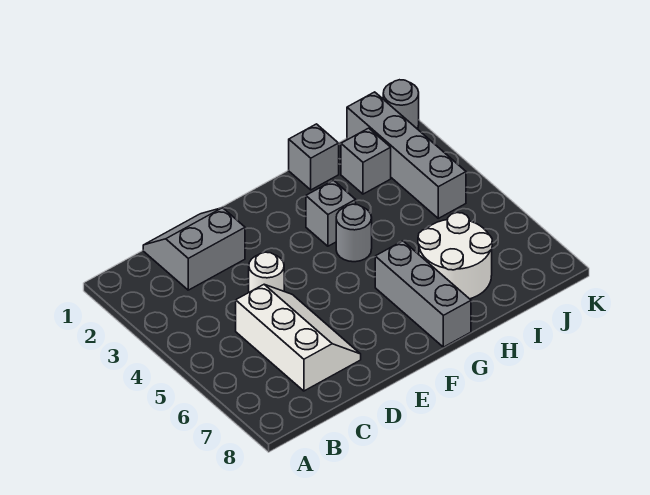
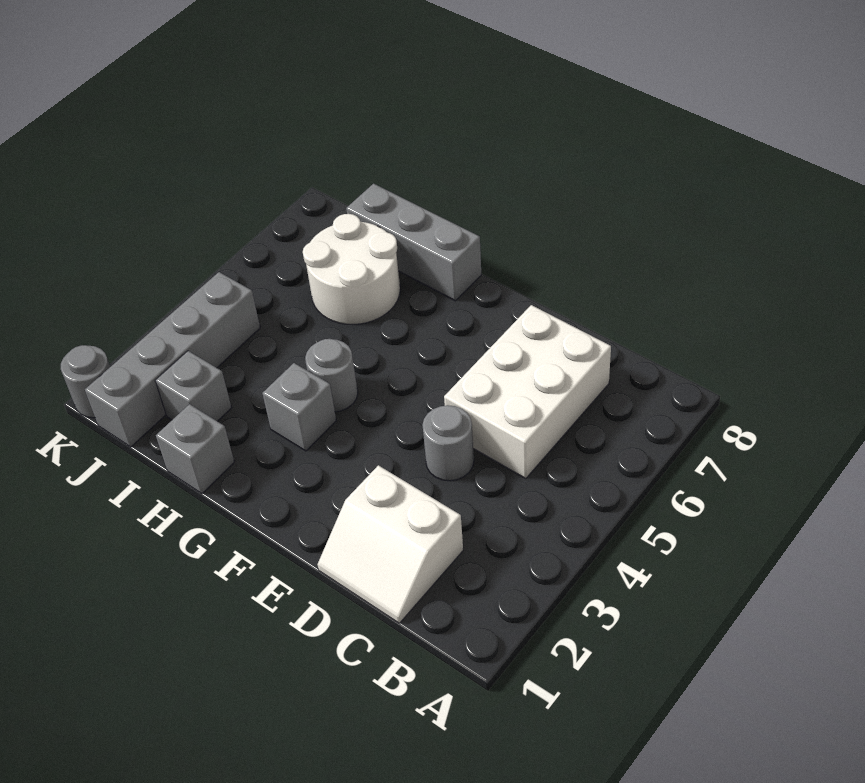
grey 2x2 slope [143,208,245,290] -> white 2x2 slope [318,465,463,623]
white 2x3 slope [236,285,361,391] -> white 2x3 brick [444,305,611,479]
white 1x1 round brick [249,252,284,292] -> grey 1x1 round brick [422,405,474,481]
grey 1x3 brick [375,241,471,347] -> grey 1x3 brick turned to [346,184,481,301]

